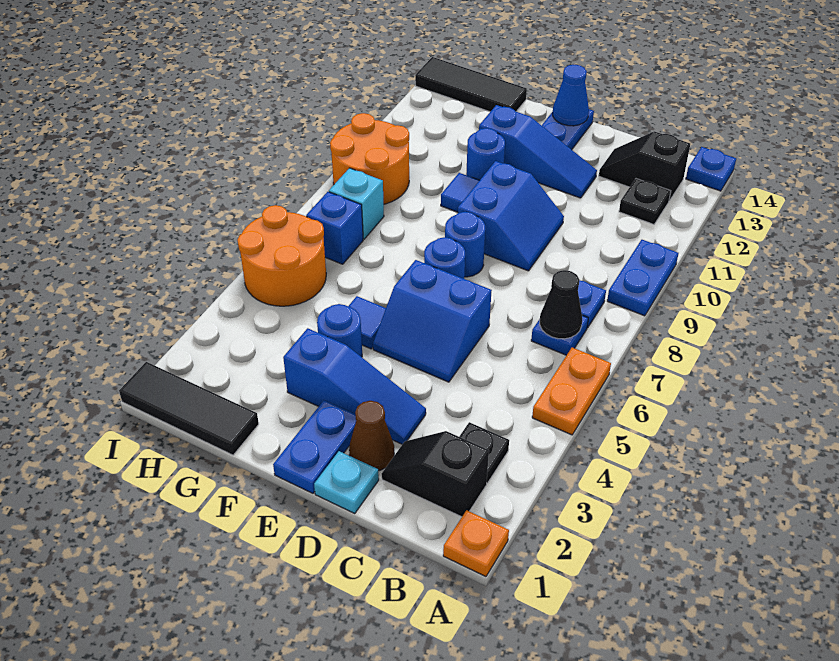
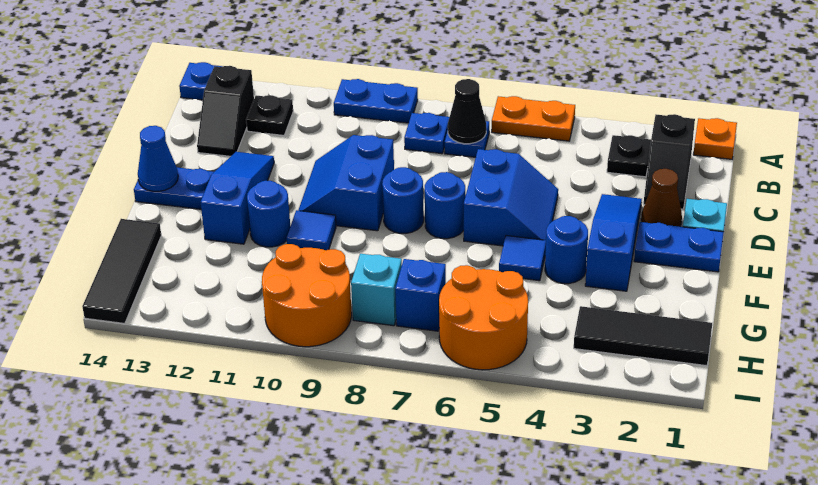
blue 2x2 slope [458,161,564,271] -> blue 2x2 slope turned to [298,135,394,231]
black 1x3 tile [119,362,259,455] -> black 1x3 tile turned to [574,306,712,366]

